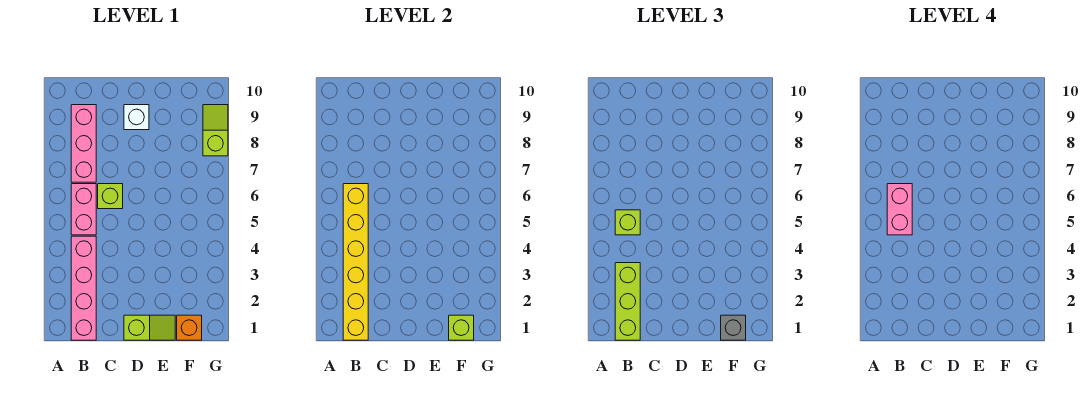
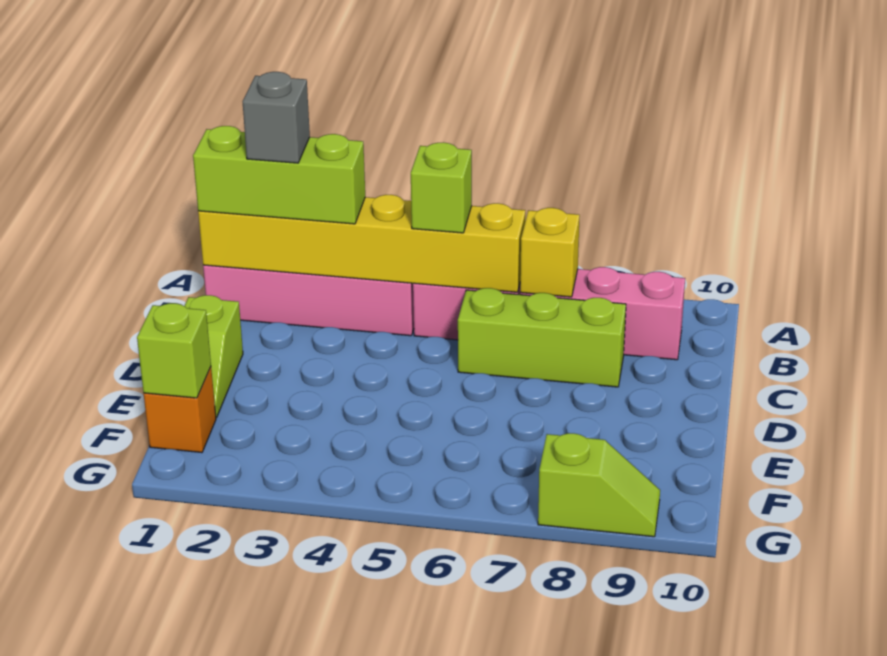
pink 1x2 brick [887,184,912,235] -> none
none -> yellow 1x1 brick [520,208,580,297]
lime 1x1 brick [98,184,123,209] -> lime 1x3 brick [458,288,626,387]
white 1x1 brick [124,105,149,130] -> none
grey 1x1 brick [721,315,746,340] -> grey 1x1 brick moved to [243,72,310,163]

